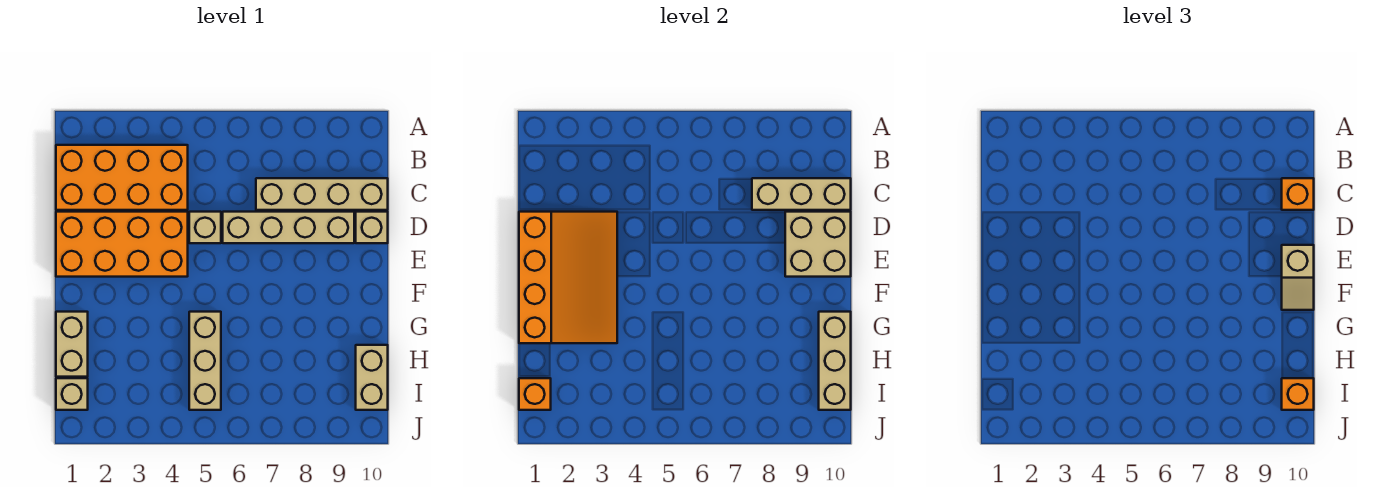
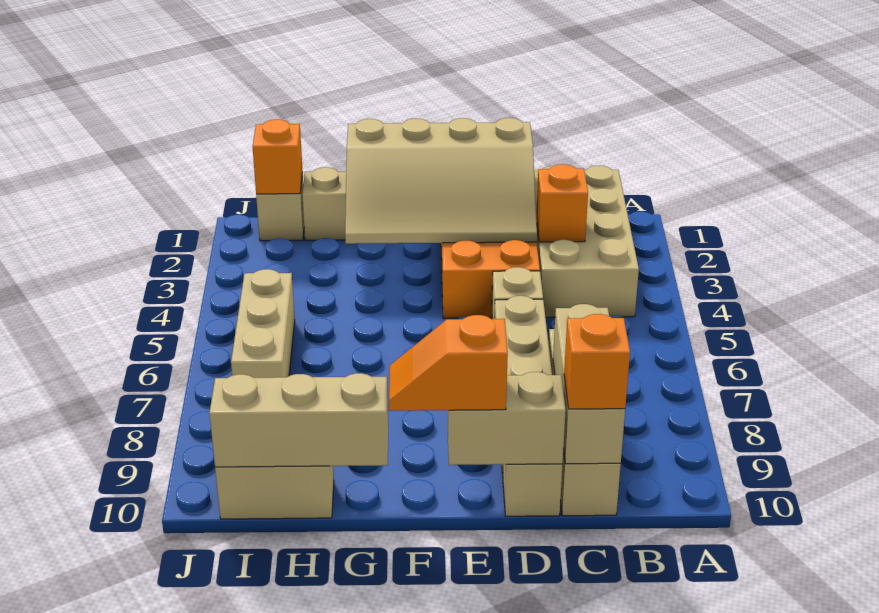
orange 2x4 brick [56,145,188,210] -> tan 2x4 brick [534,166,639,317]
orange 3x4 slope [519,212,617,343] -> tan 3x4 slope [345,118,537,244]
tan 2x2 brick [785,212,851,277] -> tan 1x2 brick [448,372,566,465]
tan 1x2 slope [1282,245,1314,310] -> orange 1x2 slope [389,315,508,411]
tan 1x3 brick [189,312,221,410] -> tan 1x3 brick turned to [231,269,295,378]
orange 1x1 brick [1282,378,1314,410] -> orange 1x1 brick moved to [536,164,588,242]

